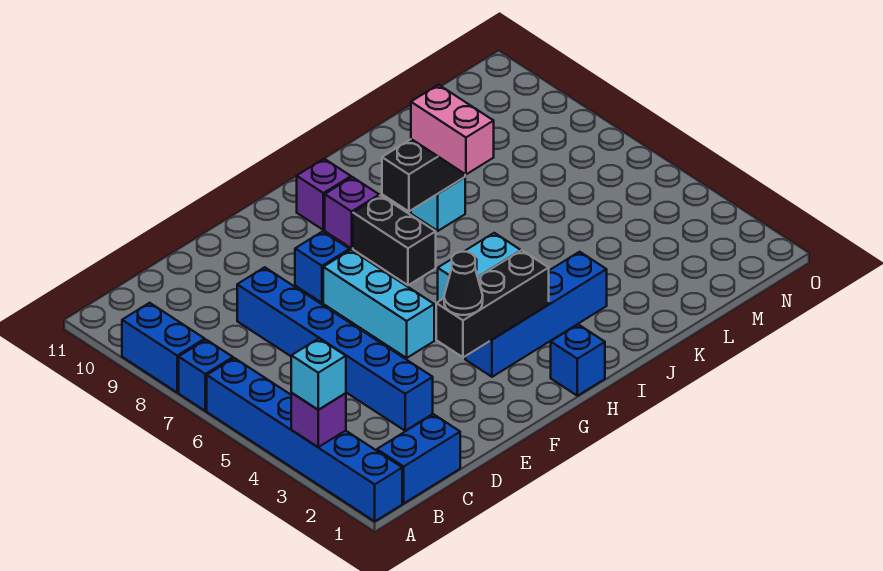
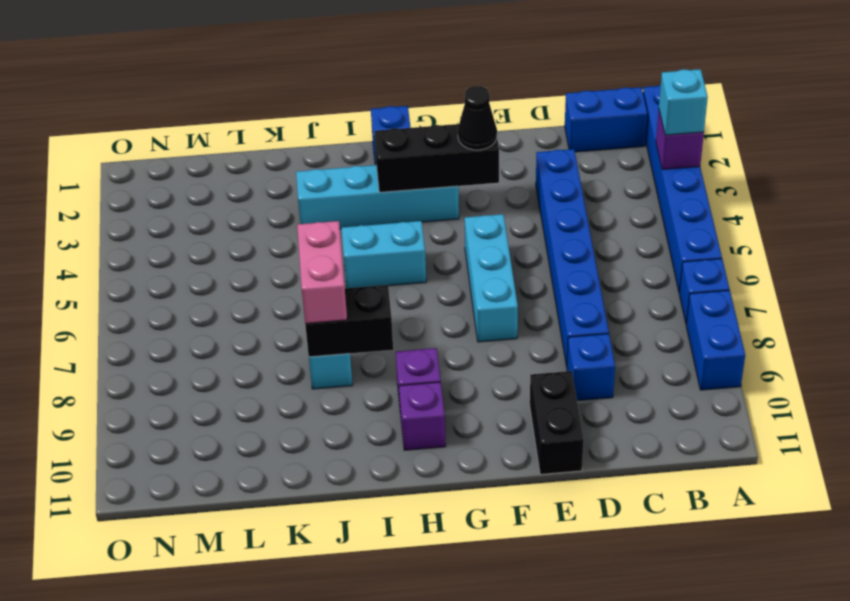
blue 1x1 brick [295,231,350,303] -> blue 1x1 brick moved to [567,334,615,401]
blue 1x4 brick [465,252,607,377] -> cyan 1x4 brick [296,165,459,229]
black 1x2 brick [353,196,436,285] -> black 1x2 brick moved to [530,371,584,474]

